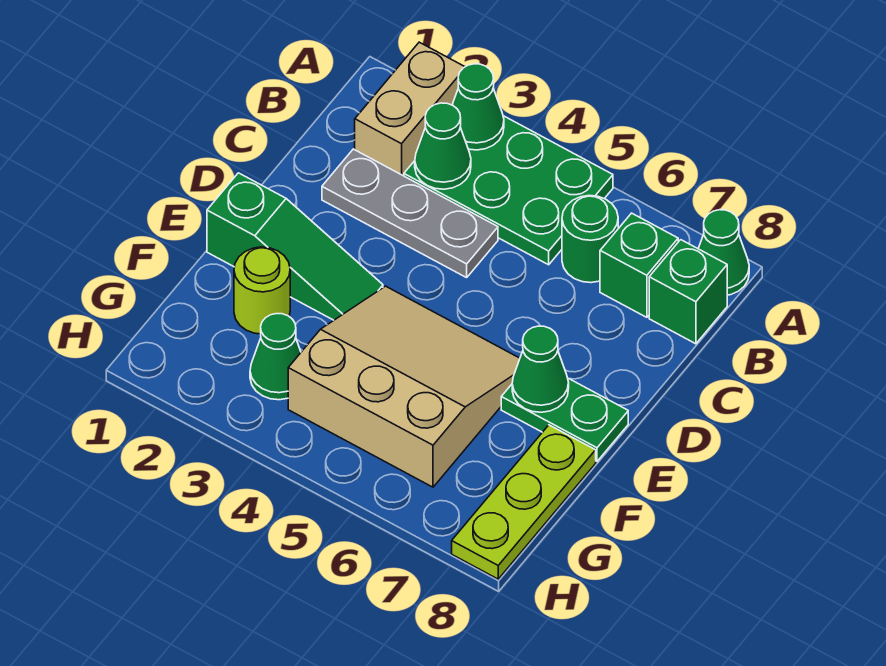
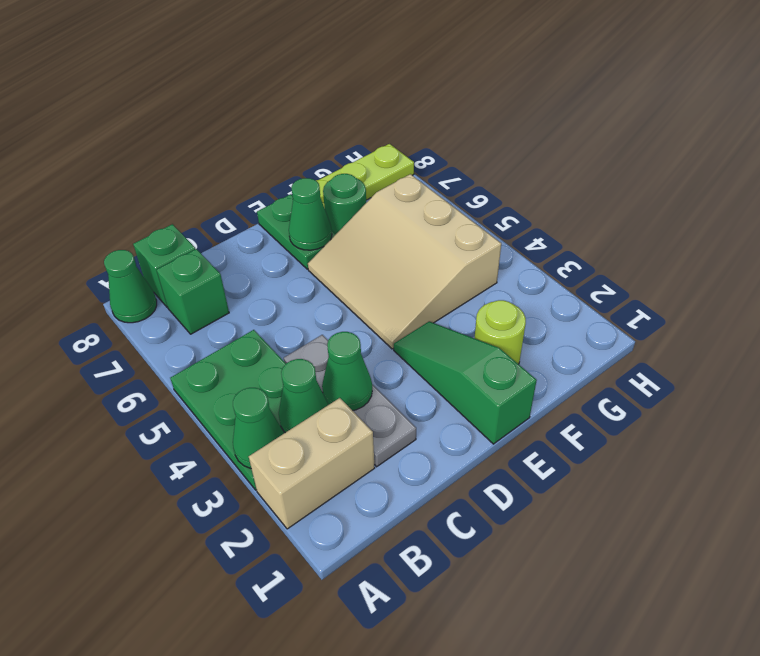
green 1x1 round brick [562,195,618,283] -> green 1x1 round brick moved to [323,174,366,234]
green 1x1 cone [250,314,301,400] -> green 1x1 cone moved to [322,332,372,411]

